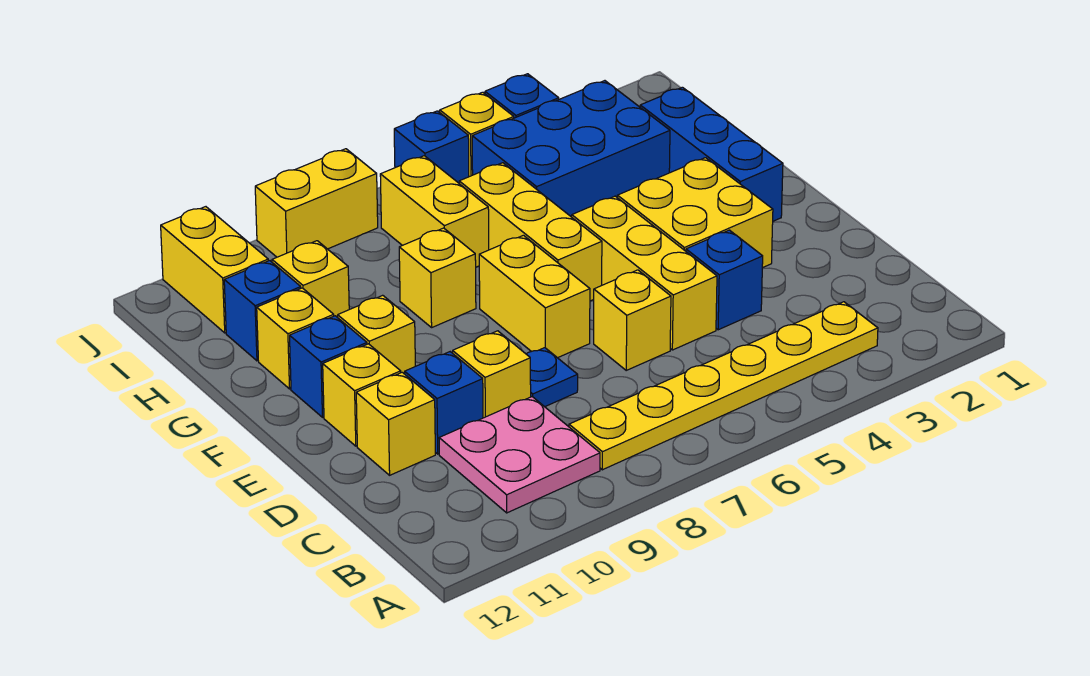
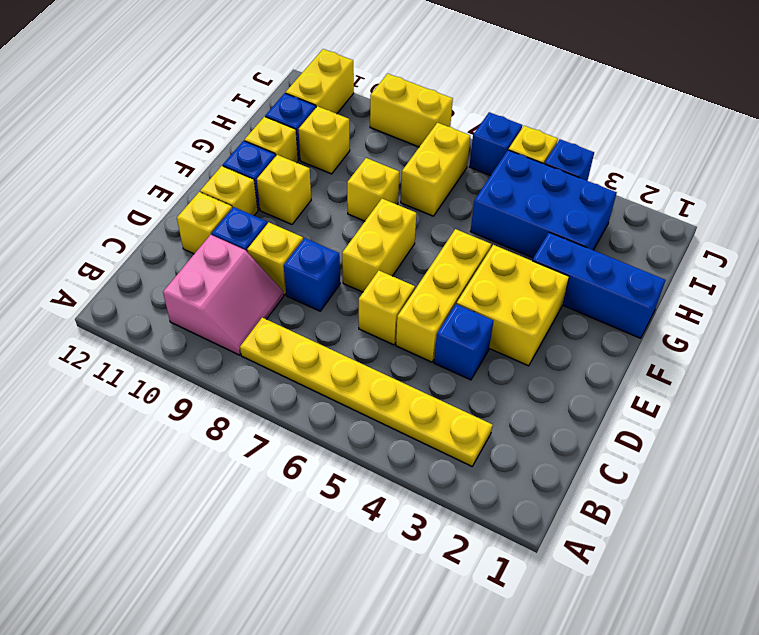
pink 2x2 plate [439,397,600,513] -> pink 2x2 slope [163,235,284,355]
blue 1x1 plate [527,348,578,407] -> blue 1x1 brick [284,238,340,311]
blue 1x3 brick [640,87,783,221] -> blue 1x3 brick turned to [532,233,666,338]
yellow 1x3 brick [459,163,602,301] -> none

